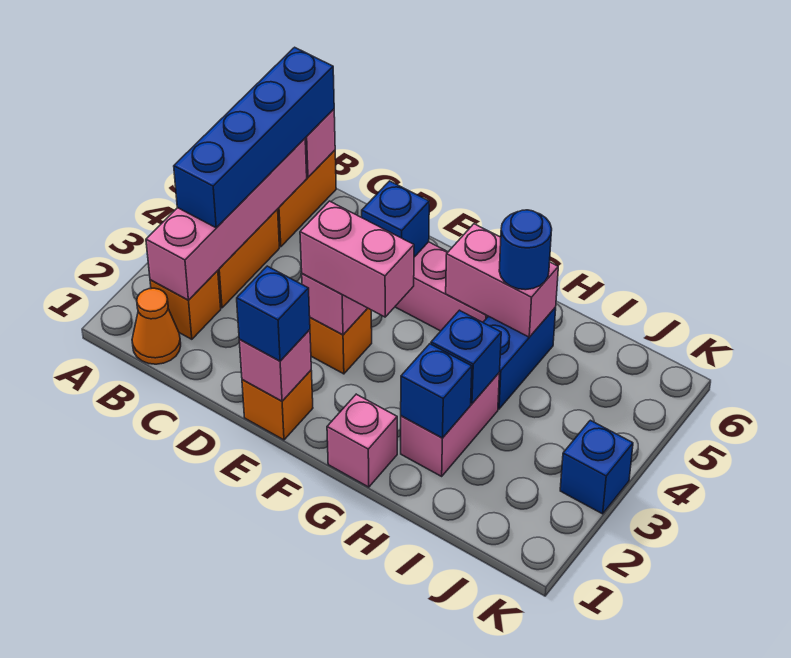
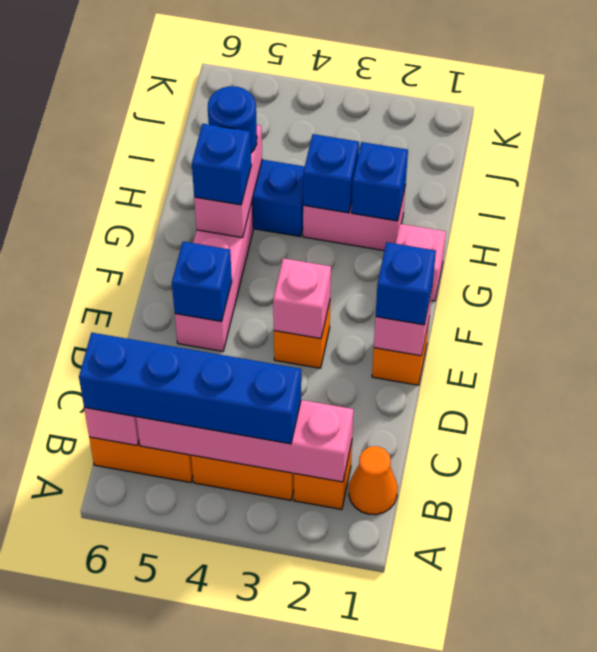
pink 1x2 brick [300,201,414,317] -> none
blue 1x1 brick [560,420,633,514] -> blue 1x1 brick moved to [192,124,251,205]

